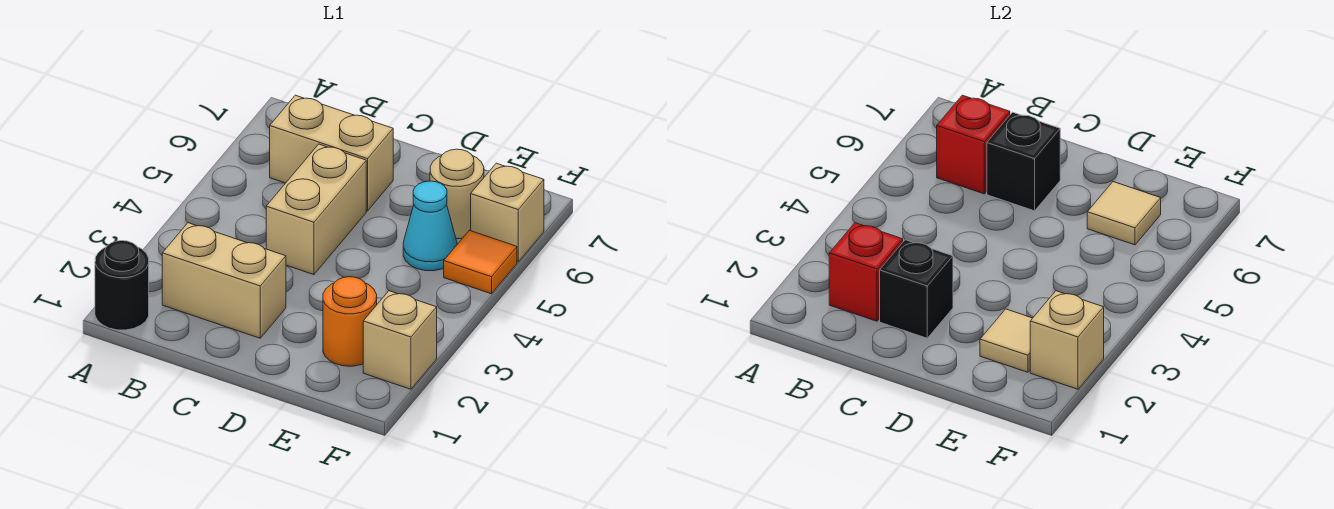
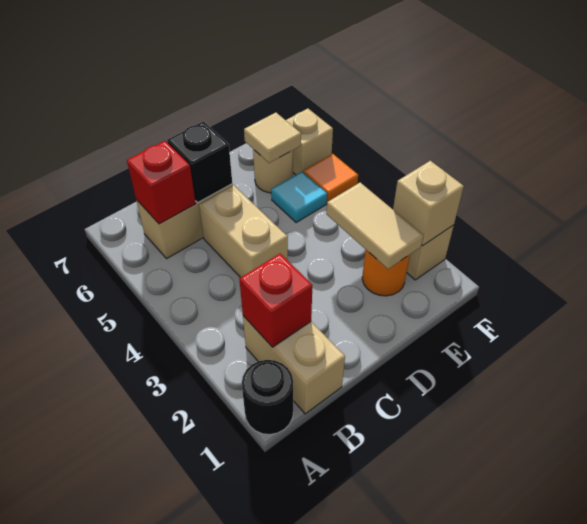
tan 1x2 brick [162,223,286,338] -> tan 1x2 brick turned to [243,316,345,414]
black 1x1 brick [880,240,953,338] -> none
tan 1x1 tile [980,309,1032,372] -> tan 1x2 tile [326,183,423,269]
cyan 1x1 cone [403,181,457,271] -> cyan 1x1 tile [271,172,327,223]

